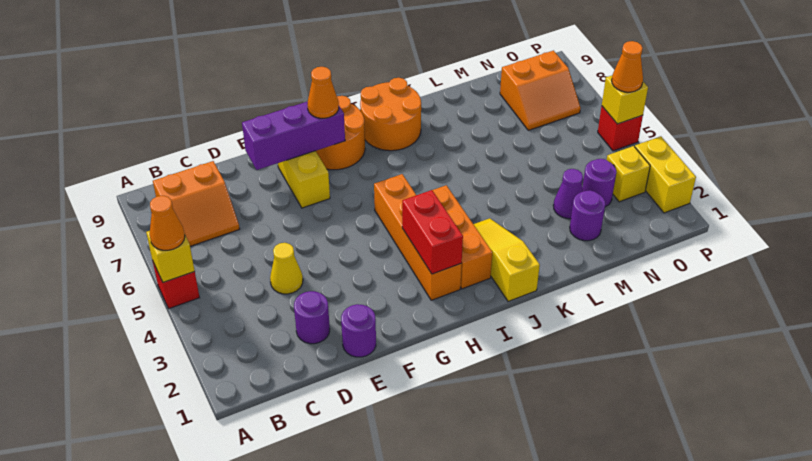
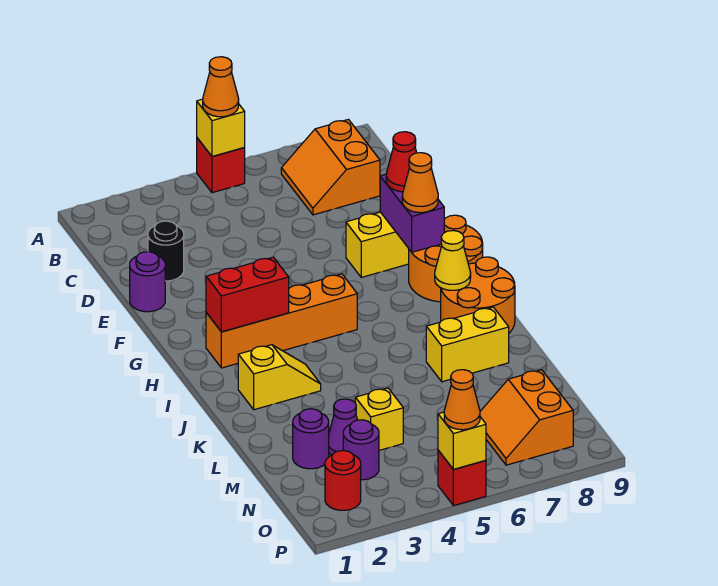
purple 1x1 round brick [294,291,330,344] -> black 1x1 round brick [148,221,184,281]
yellow 1x1 cone [270,243,303,294] -> yellow 1x1 cone moved to [435,231,471,290]
purple 1x3 brick [242,102,345,170] -> purple 1x2 brick [380,174,444,252]
none -> red 1x1 cone [386,132,417,192]
orange 1x3 brick [433,185,492,289] -> none
yellow 1x3 slope [474,218,540,301] -> yellow 1x2 slope [238,345,321,410]
none -> red 1x1 round brick [325,450,361,510]
yellow 1x1 brick [607,146,650,202] -> yellow 1x1 brick moved to [355,388,403,450]
yellow 1x2 brick [635,136,696,213] -> yellow 1x2 brick moved to [426,307,509,382]

